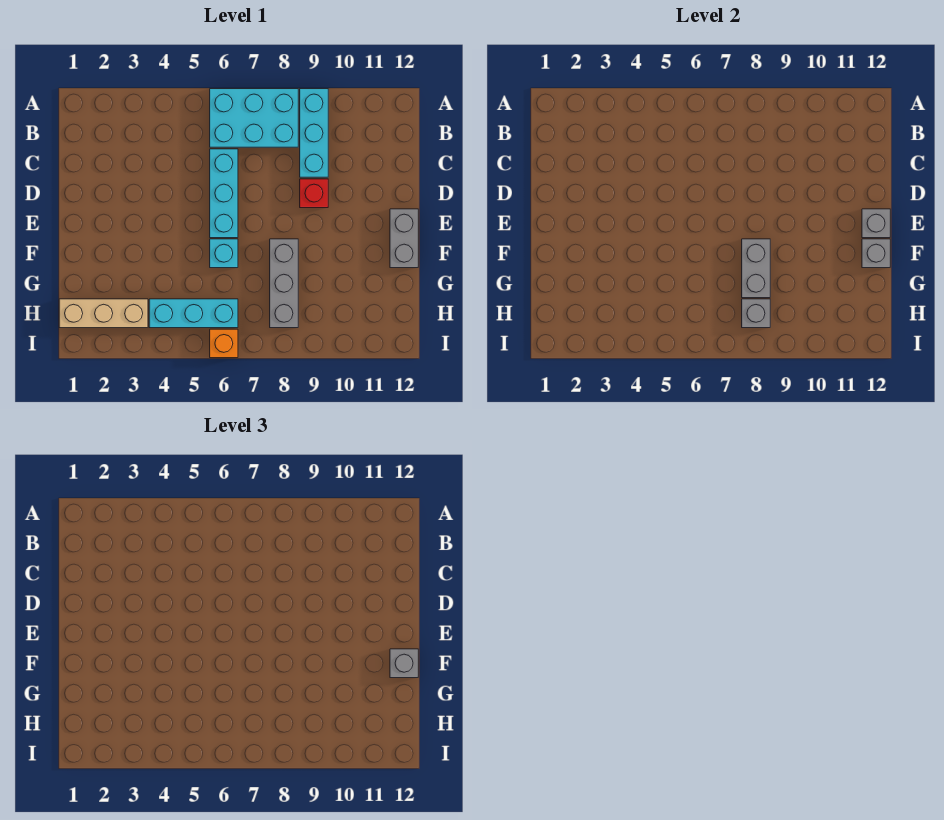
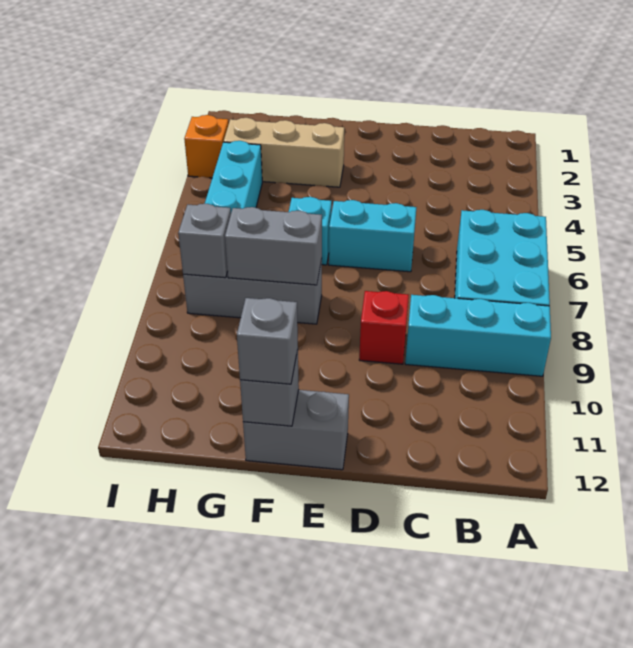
cyan 1x3 brick [210,149,238,238] -> cyan 1x2 brick [329,200,417,272]
grey 1x1 brick [862,209,890,238] -> none
tan 1x3 brick [59,299,148,328] -> tan 1x3 brick turned to [224,118,344,187]
orange 1x1 brick [210,329,238,358] -> orange 1x1 brick moved to [184,115,229,178]

